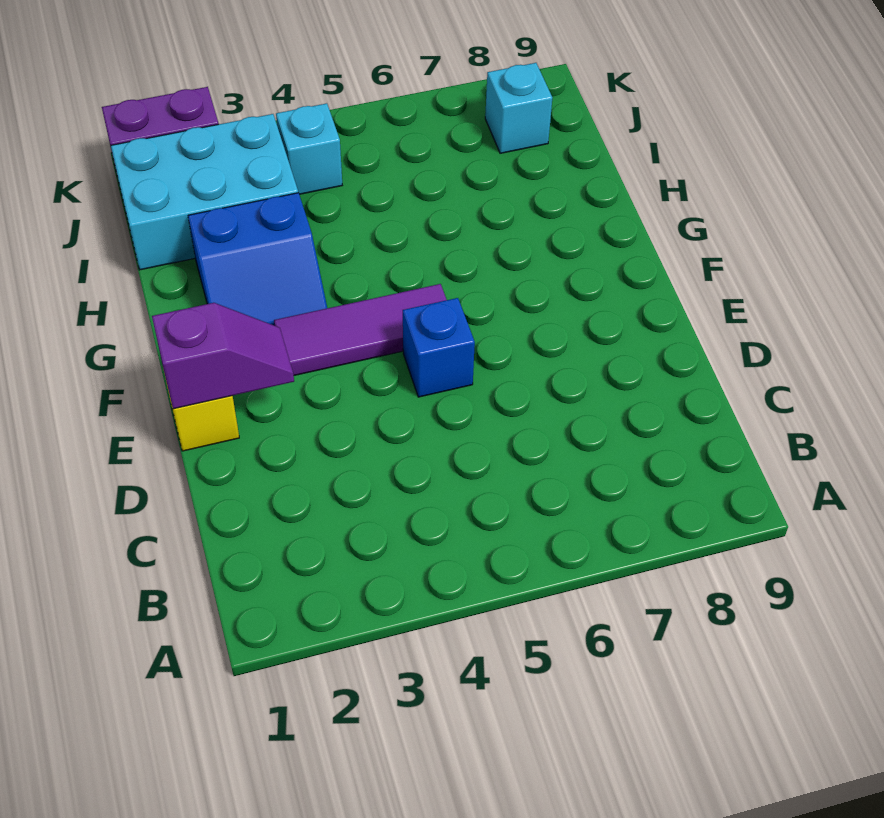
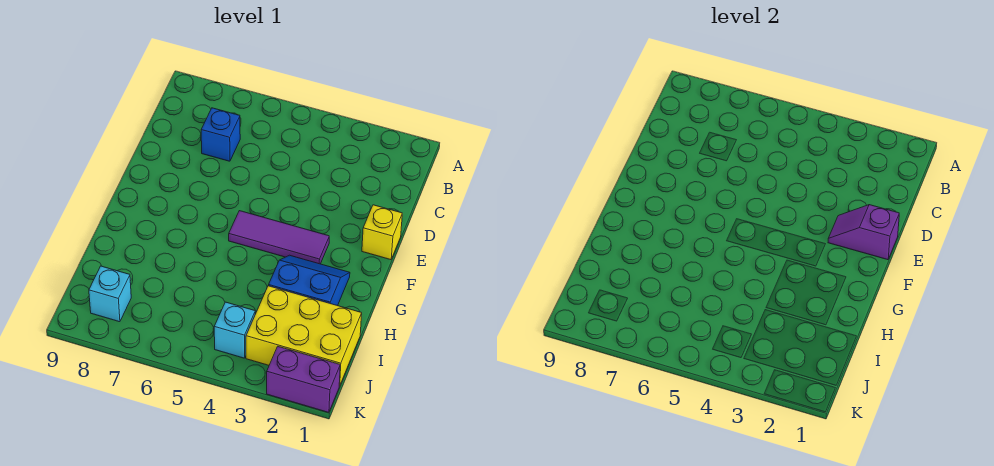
blue 1x1 brick [403,298,475,397] -> blue 1x1 brick moved to [201,108,240,161]
cyan 2x3 brick [111,114,298,270] -> yellow 2x3 brick [246,286,362,386]

